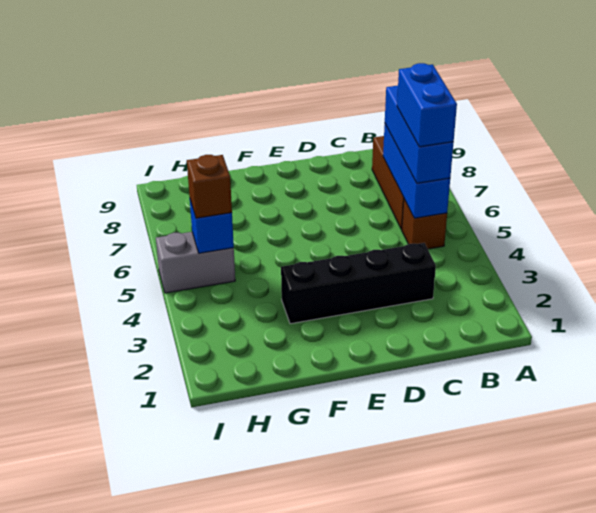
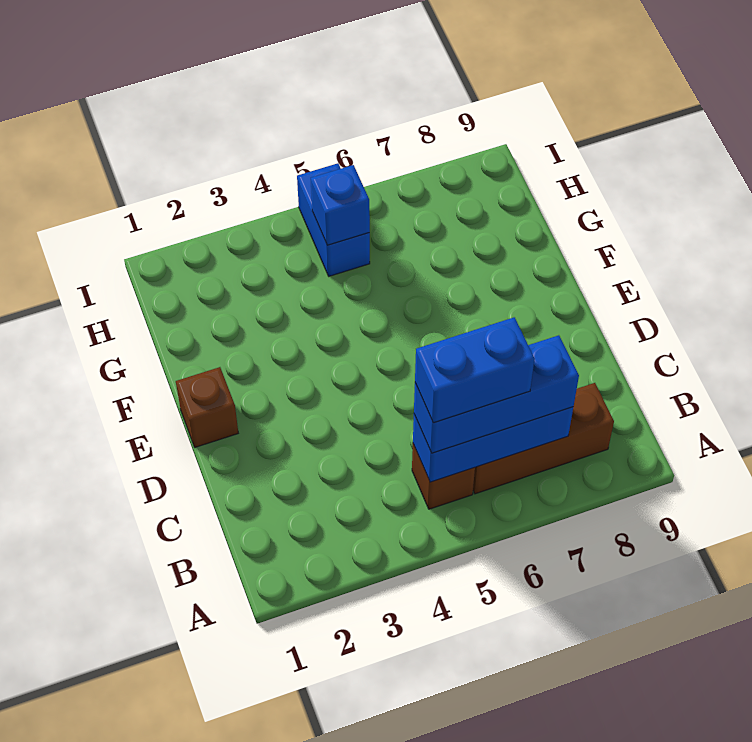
black 1x4 brick [281,243,436,324] -> none
grey 1x2 brick [156,232,235,293] -> blue 1x2 brick [297,163,370,276]
brown 1x1 brick [187,155,232,218] -> brown 1x1 brick moved to [176,367,238,447]

